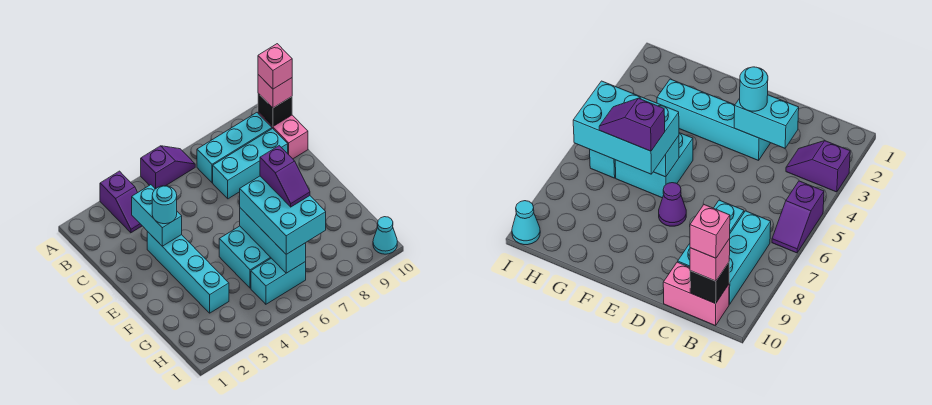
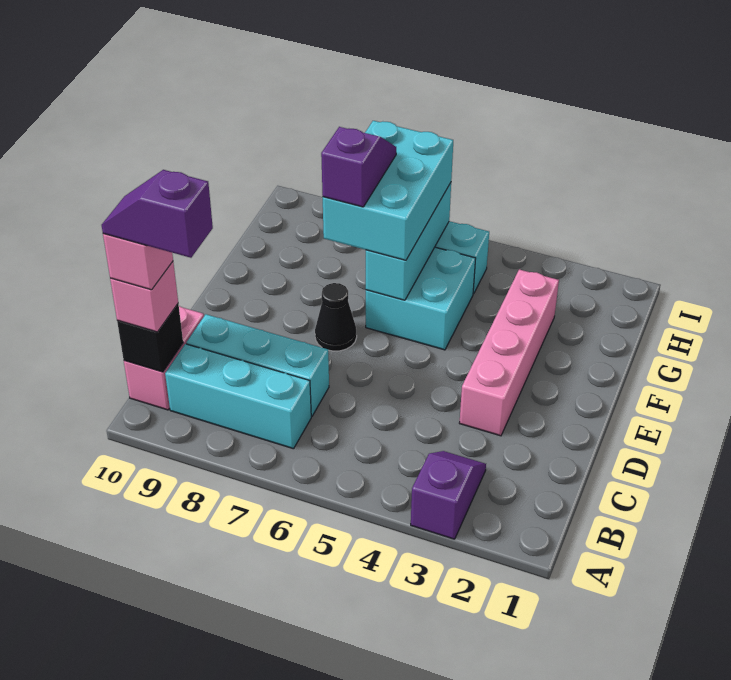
purple 1x2 slope [141,146,195,189] -> purple 1x2 slope moved to [102,170,213,258]
cyan 1x2 brick [132,185,182,246] -> none
cyan 1x4 brick [147,231,229,313] -> pink 1x4 brick [460,269,559,436]
cyan 1x1 round brick [152,186,177,224] -> none
purple 1x1 cone [659,183,686,226] -> black 1x1 cone [315,283,357,351]
cyan 1x1 cone [373,217,397,254] -> none

